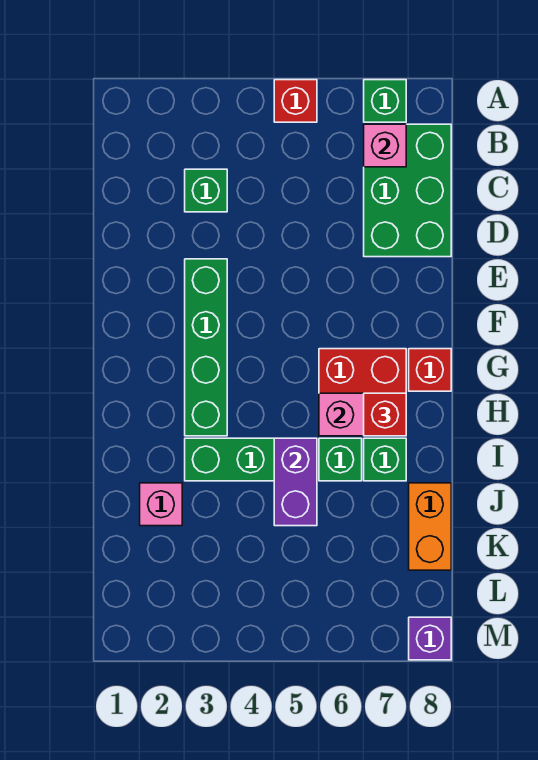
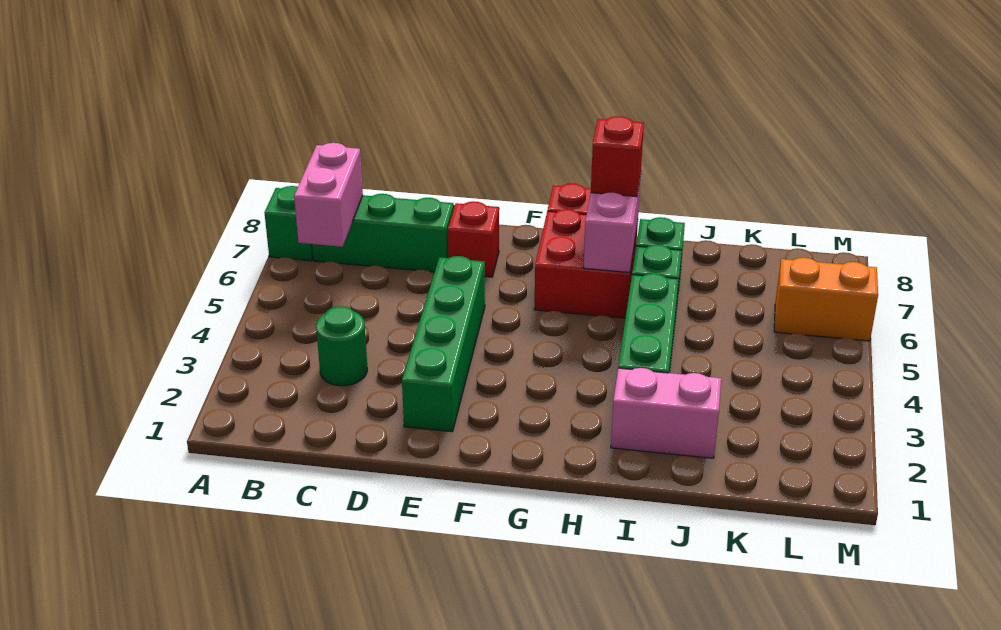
red 1x1 brick [274,80,317,122] -> red 1x1 brick moved to [448,201,499,277]
green 2x3 brick [364,124,451,257] -> green 1x3 brick [312,194,454,272]
pink 1x1 brick [364,124,406,167] -> pink 1x2 brick [294,143,363,247]
green 1x1 brick [185,169,227,212] -> green 1x1 round brick [316,306,367,386]
green 1x4 brick [185,259,227,436] -> green 1x4 brick turned to [402,256,485,432]
purple 1x2 brick [274,438,317,526] -> none
pink 1x1 brick [140,483,182,526] -> pink 1x2 brick [611,368,721,458]
orange 1x2 brick [409,483,451,570] -> orange 1x2 brick moved to [774,258,878,341]
purple 1x1 brick [409,617,451,660] -> none

